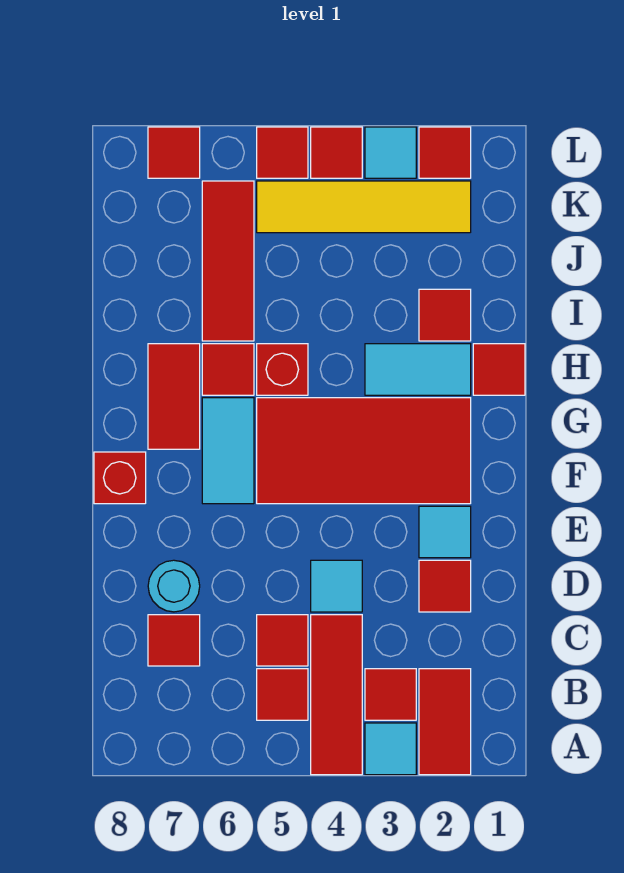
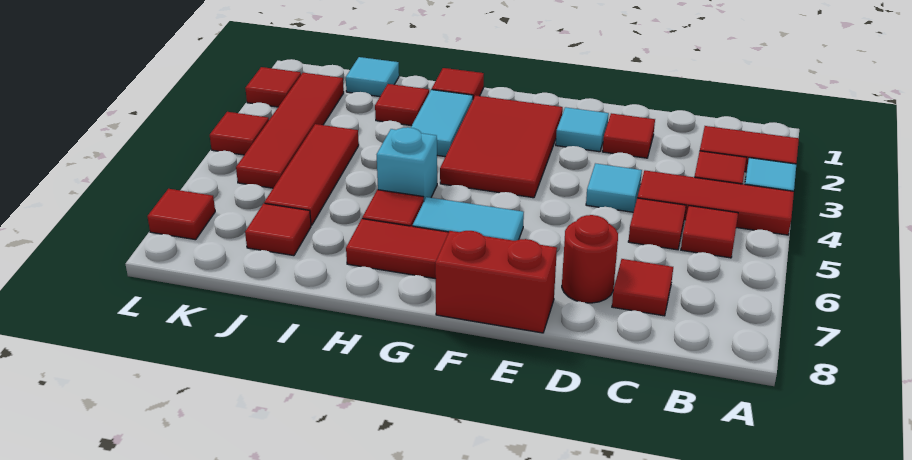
cyan 1x1 round brick [148,560,200,612] -> red 1x1 round brick [562,215,618,303]
red 2x4 tile [257,398,471,504] -> red 2x3 tile [440,95,563,198]
red 1x1 brick [94,452,146,504] -> red 1x2 brick [435,231,557,333]
red 1x1 brick [257,344,308,395] -> cyan 1x1 brick [377,127,437,200]
red 1x3 tile [202,181,254,341] -> red 1x3 tile turned to [264,124,359,225]
yellow 1x4 tile [257,181,471,233] -> red 1x4 tile [236,73,344,188]
cyan 1x1 tile [365,127,416,178] -> cyan 1x1 tile moved to [346,57,399,97]
red 1x1 tile [257,127,308,178] -> red 1x1 tile moved to [245,203,311,256]

